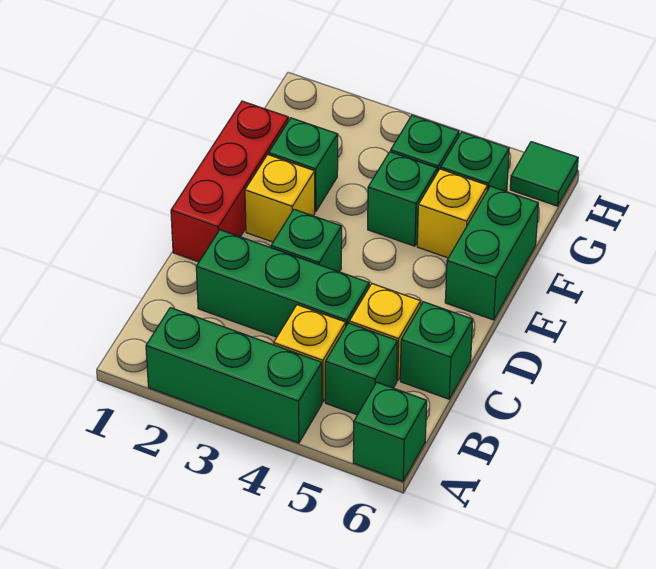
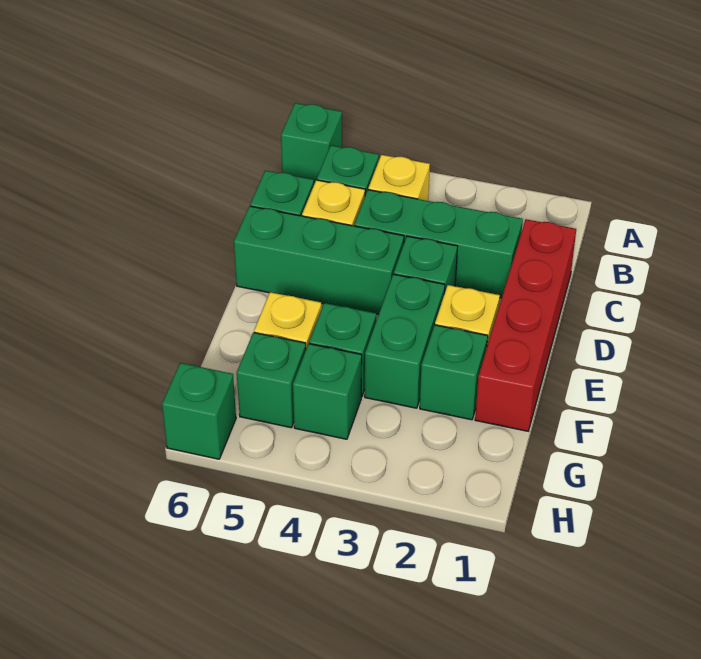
green 1x3 brick [146,308,322,443] -> green 1x3 brick moved to [234,206,404,315]
red 1x3 brick [171,101,288,262] -> red 1x4 brick [475,219,576,431]
green 1x2 brick [445,186,538,320] -> green 1x2 brick moved to [365,274,445,408]
green 1x1 tile [510,142,578,206] -> green 1x1 brick [162,363,236,459]

